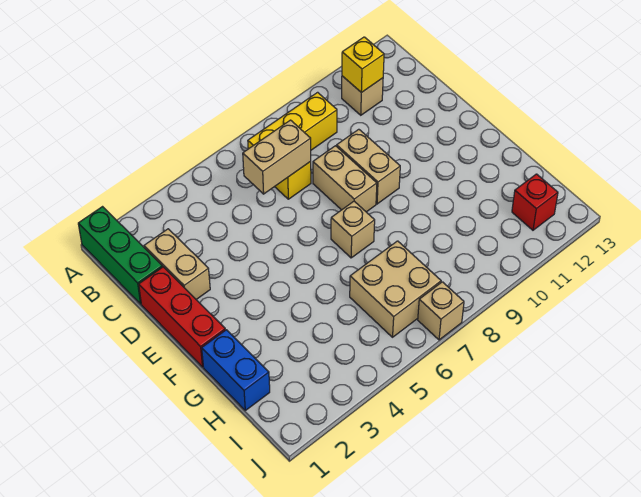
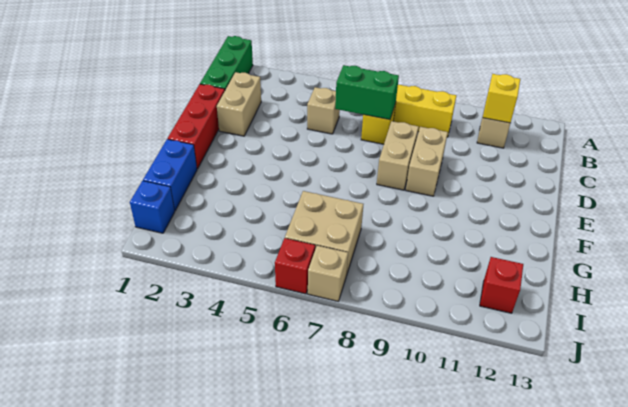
tan 1x2 brick [243,120,311,194] -> green 1x2 brick [335,65,399,120]
tan 1x1 brick [331,201,375,258] -> tan 1x1 brick moved to [307,87,340,134]
none -> blue 1x1 brick [130,181,175,233]
none -> red 1x1 brick [275,238,315,294]

